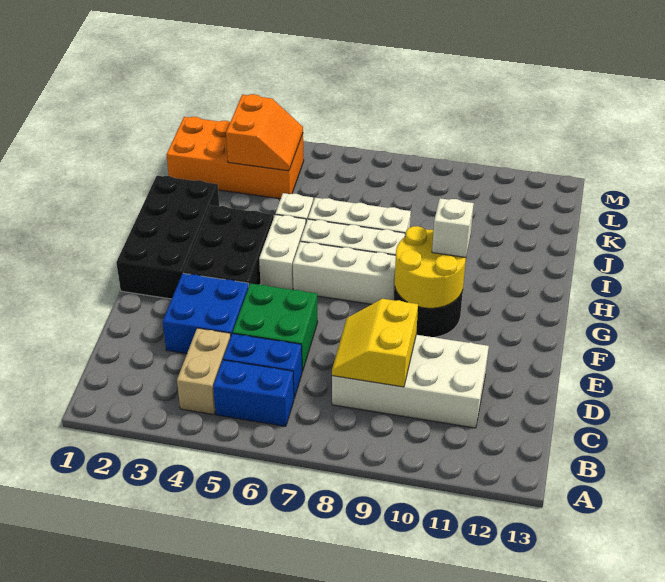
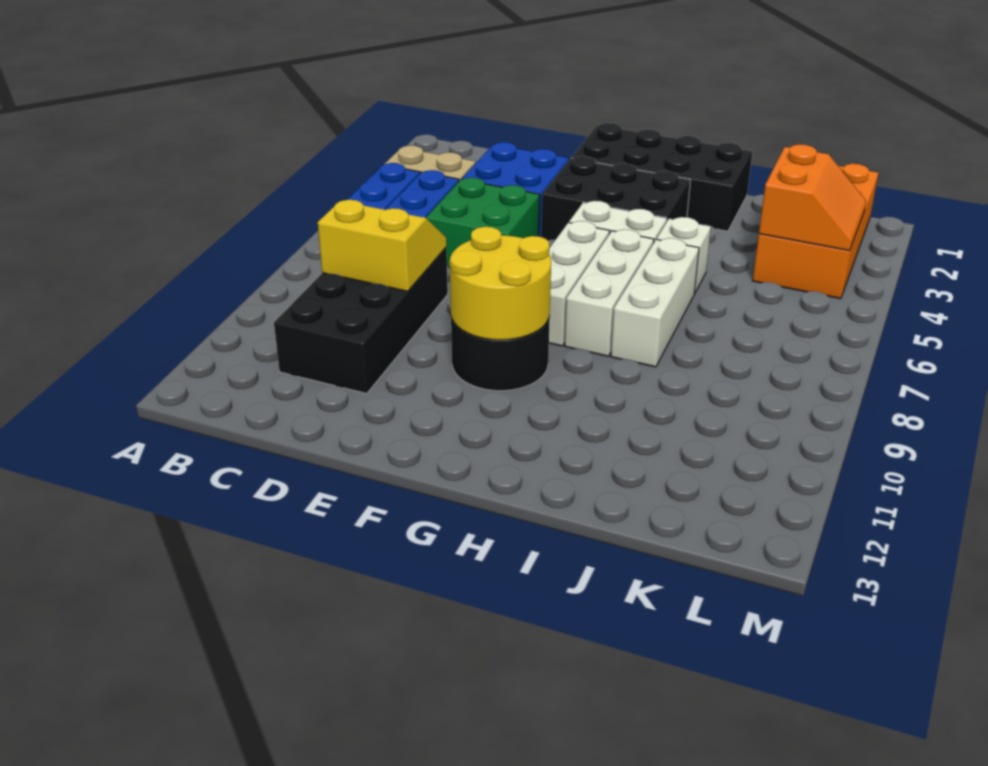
white 2x4 brick [332,335,489,428] -> black 2x4 brick [274,247,448,394]
white 1x1 brick [432,198,474,257] -> none
orange 2x2 slope [226,94,303,171] -> orange 2x2 slope turned to [759,144,866,251]

